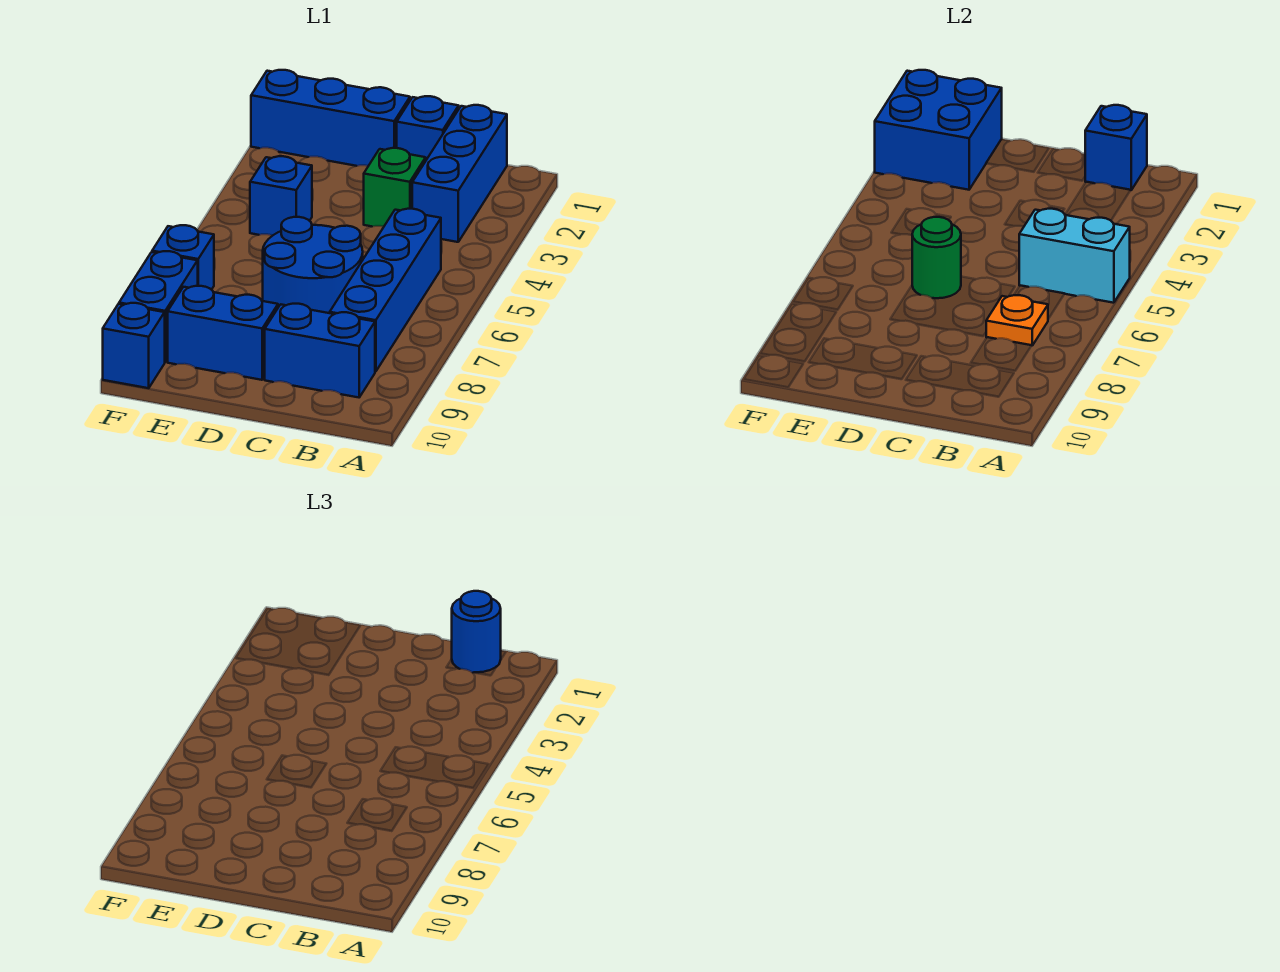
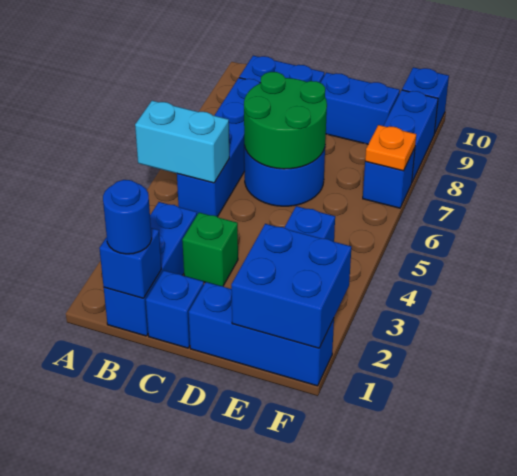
orange 1x1 plate [986,295,1048,346] -> orange 1x1 plate moved to [365,125,416,171]
green 1x1 round brick [912,217,961,298] -> green 2x2 round brick [244,72,327,169]

